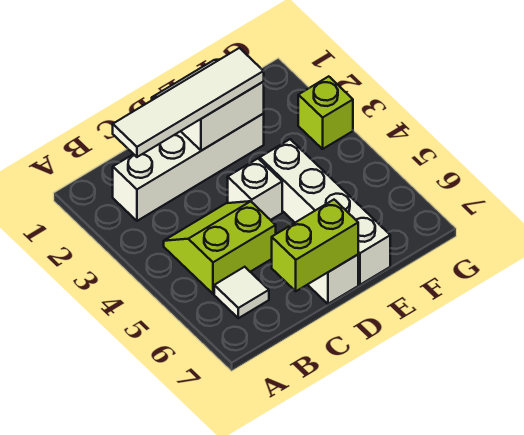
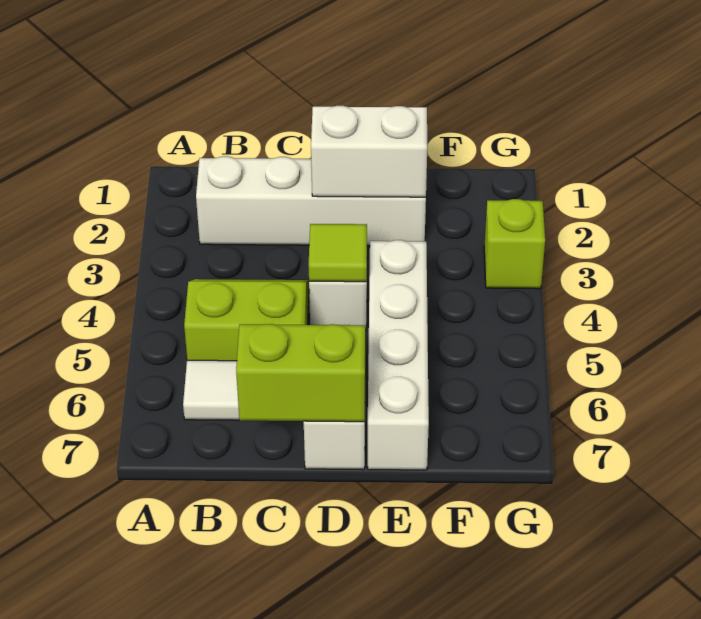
white 1x4 tile [113,48,264,157] -> none
none -> lime 1x1 tile [309,224,367,282]

